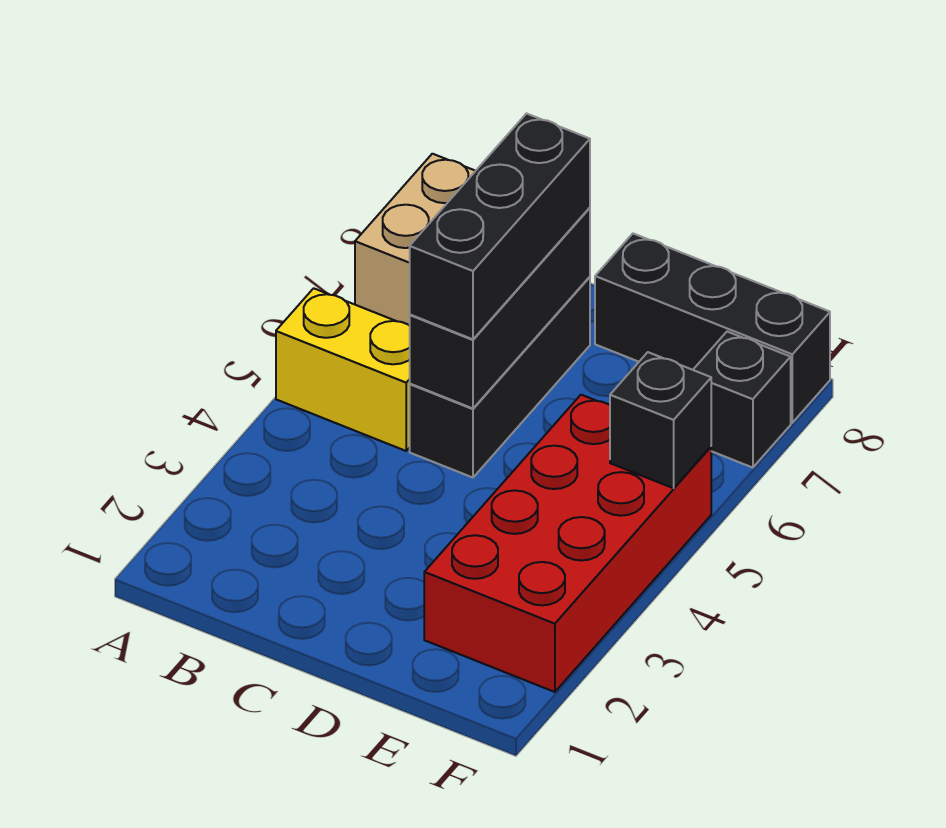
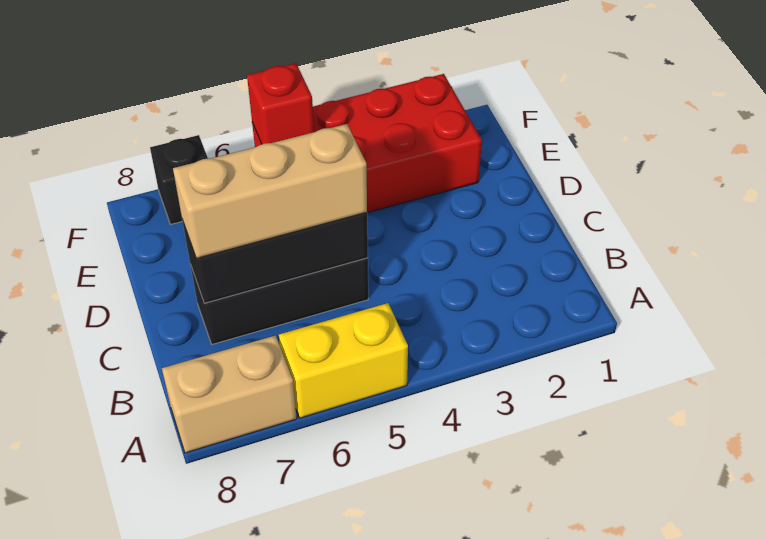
yellow 1x2 brick [276,288,410,451] -> yellow 1x2 brick turned to [279,303,408,418]
black 1x3 brick [410,114,590,339] -> tan 1x3 brick [173,124,367,259]
black 1x3 brick [595,234,830,423] -> none
black 1x1 brick [610,352,711,488] -> red 1x1 brick [247,63,314,144]

